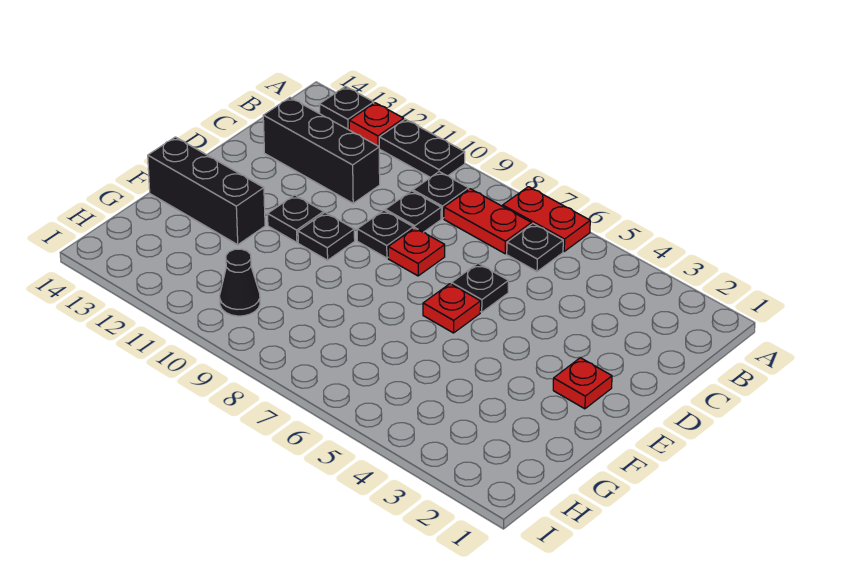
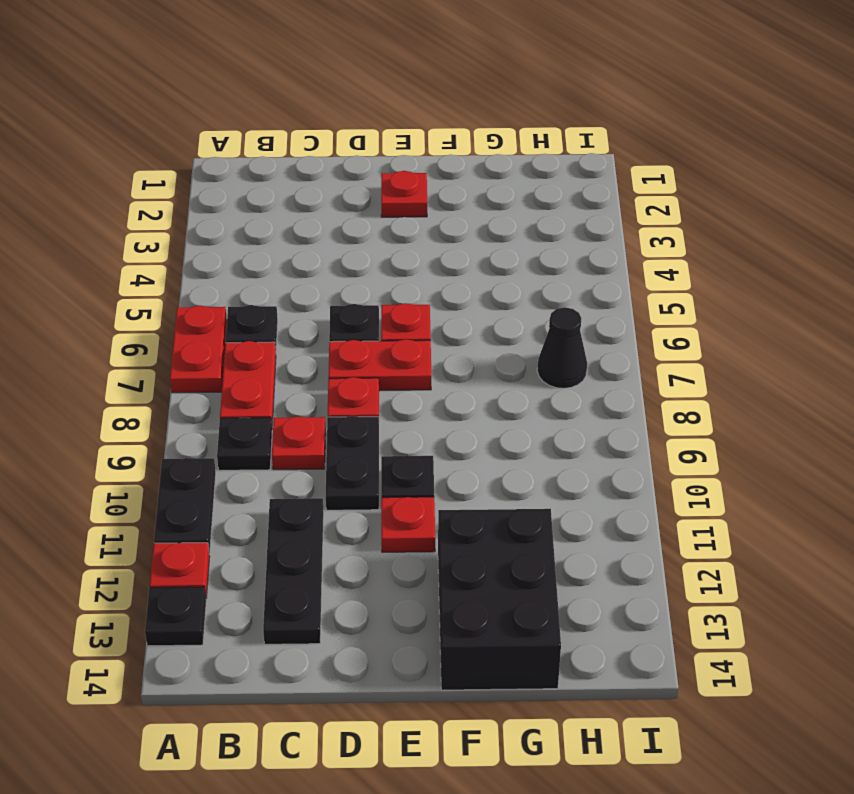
black 1x1 plate [385,191,441,232] -> red 1x1 plate [272,417,326,470]
black 1x3 brick [263,98,380,203] -> black 1x3 plate [263,498,324,644]
none -> red 1x2 plate [328,339,431,391]
black 1x1 plate [357,210,413,258] -> black 1x2 plate [326,416,379,510]
black 1x1 plate [268,195,324,243] -> red 1x1 plate [381,497,435,552]
black 1x3 brick [148,137,265,245] -> black 2x3 brick [438,509,561,690]
black 1x1 cone [220,249,260,316] -> black 1x1 cone moved to [537,307,587,388]

